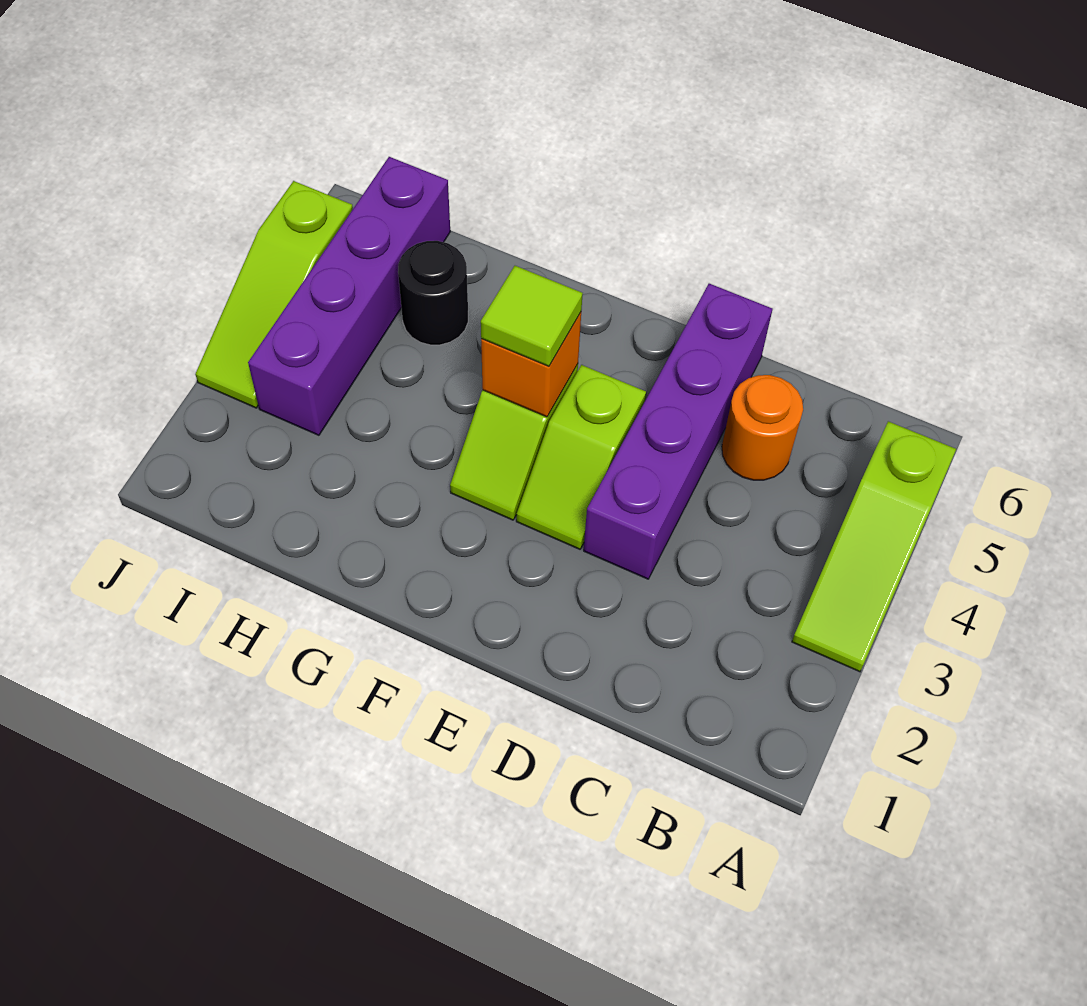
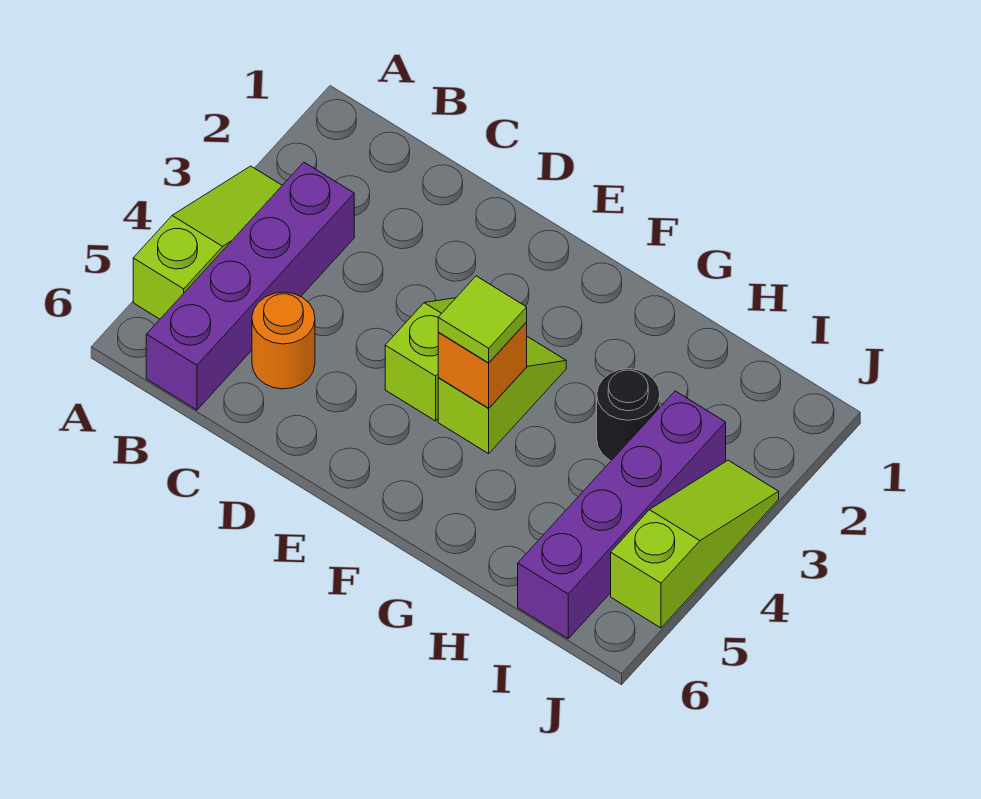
purple 1x4 brick [584,284,772,579] -> purple 1x4 brick moved to [146,162,354,410]
black 1x1 round brick [398,241,468,345] -> black 1x1 round brick moved to [597,369,660,461]

